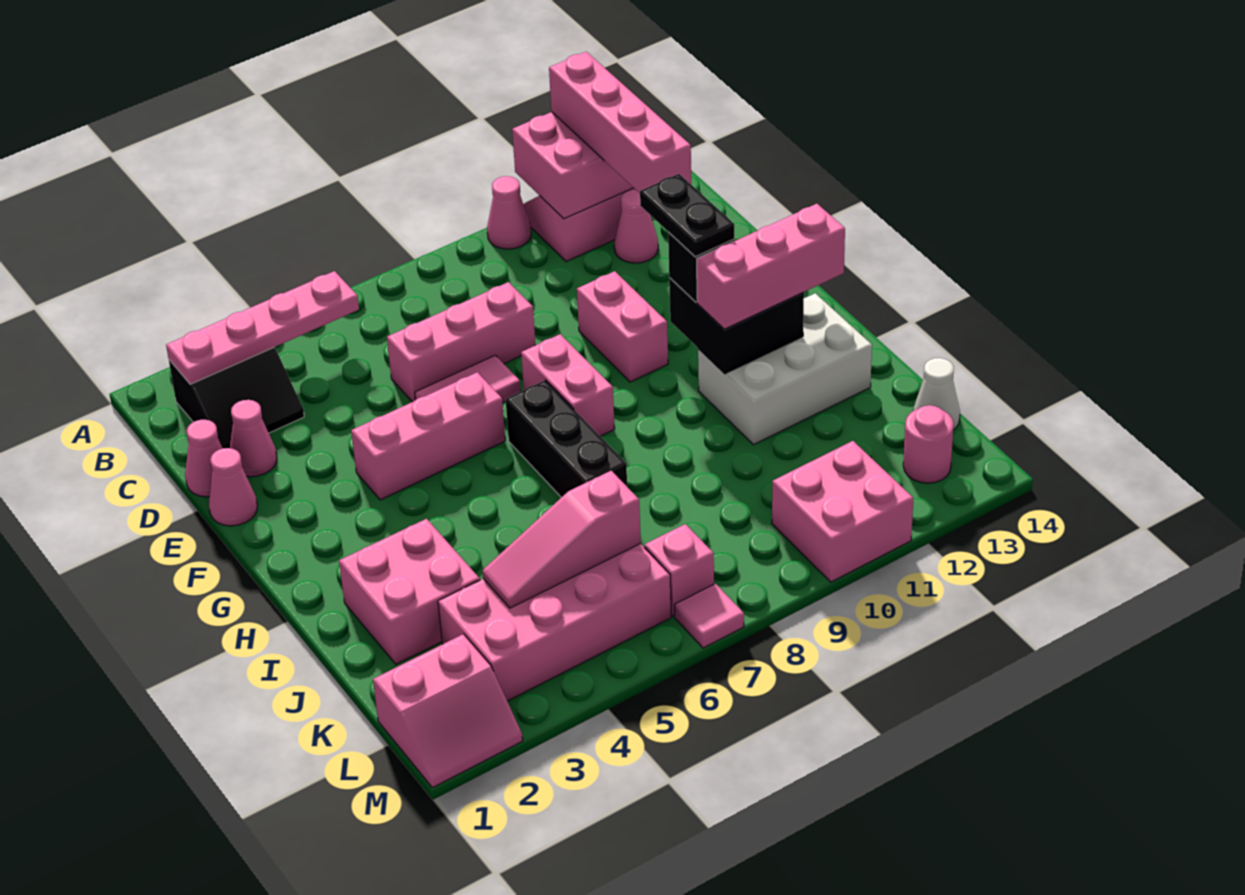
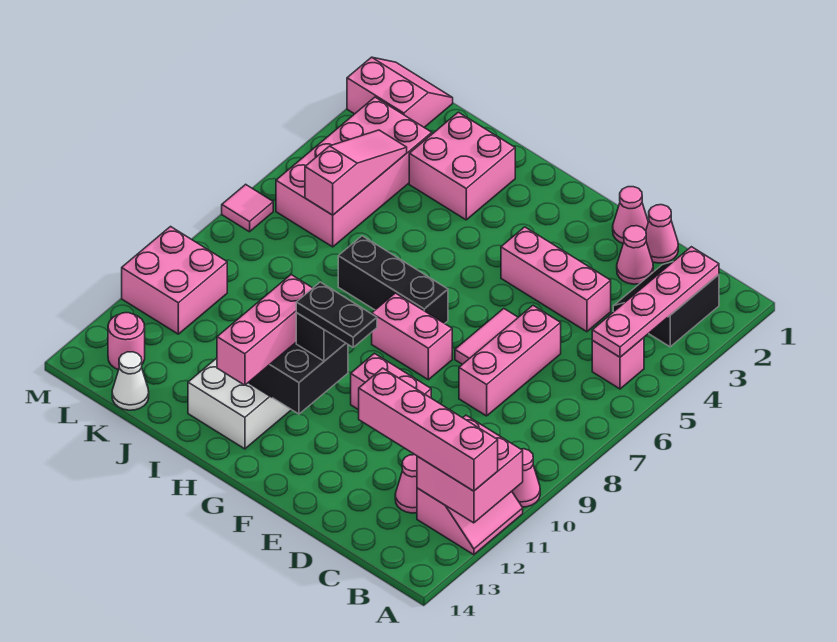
pink 1x3 brick [351,372,505,500] -> pink 1x3 brick turned to [501,227,611,332]
pink 2x2 slope [373,634,523,788] -> pink 2x2 slope turned to [347,57,453,127]
pink 1x1 brick [644,524,714,616] -> pink 1x1 brick moved to [592,338,644,389]

